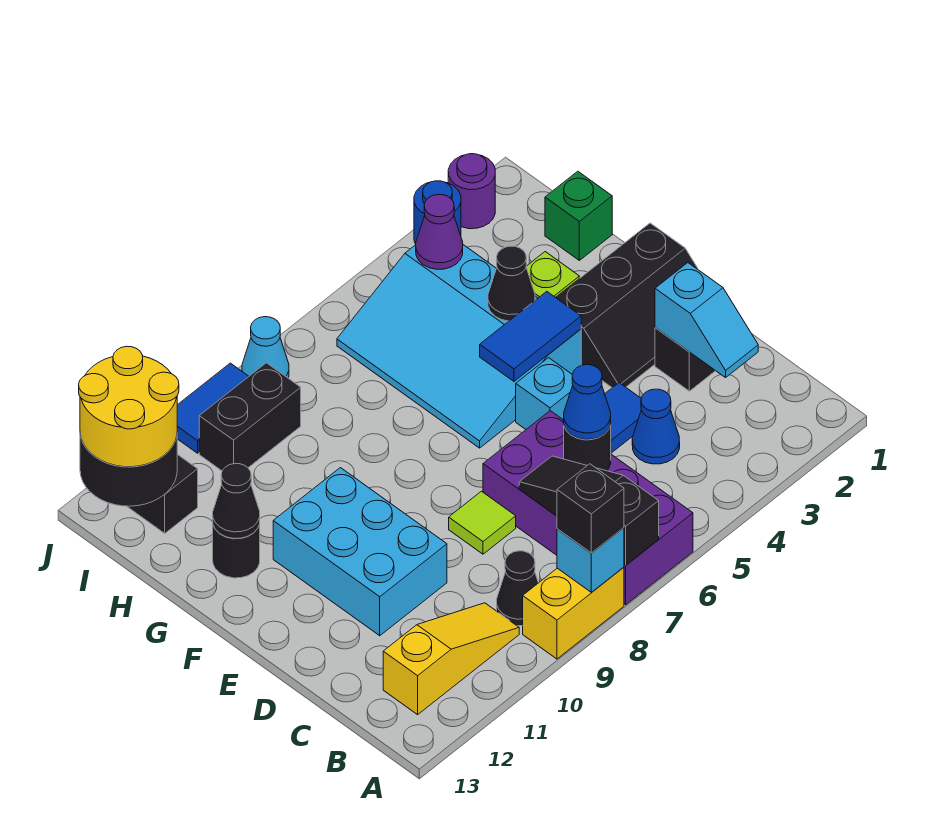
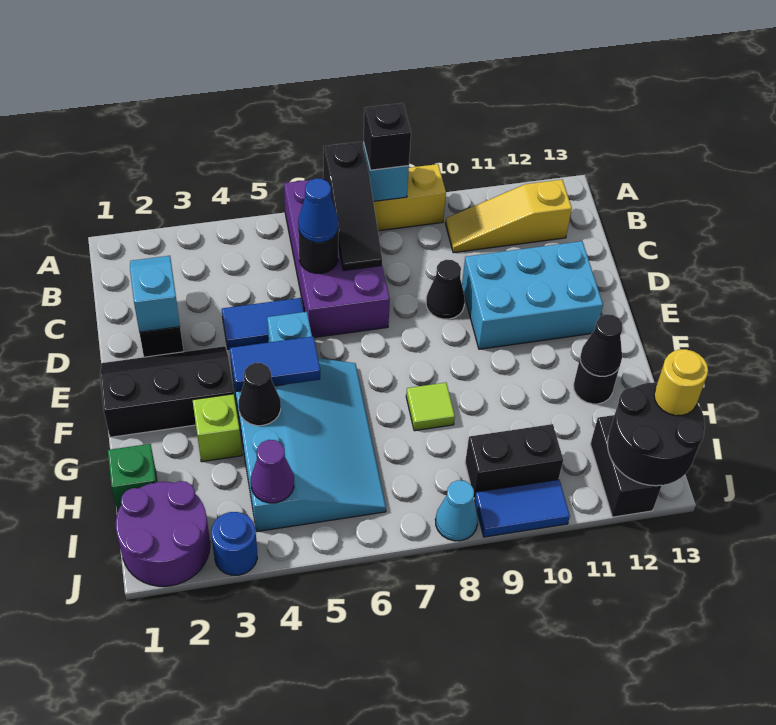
black 1x1 cone [497,551,538,626] -> black 1x1 cone moved to [426,260,465,319]
blue 1x1 cone [632,389,680,464] -> none
lime 1x1 tile [449,491,516,554] -> lime 1x1 tile moved to [406,383,455,431]
cyan 2x3 brick [273,468,447,636] -> cyan 2x3 brick turned to [462,241,603,349]
yellow 2x2 round brick [79,346,179,467] -> yellow 1x1 round brick [654,349,708,416]
purple 1x1 round brick [448,154,495,229] -> purple 2x2 round brick [116,481,210,586]

